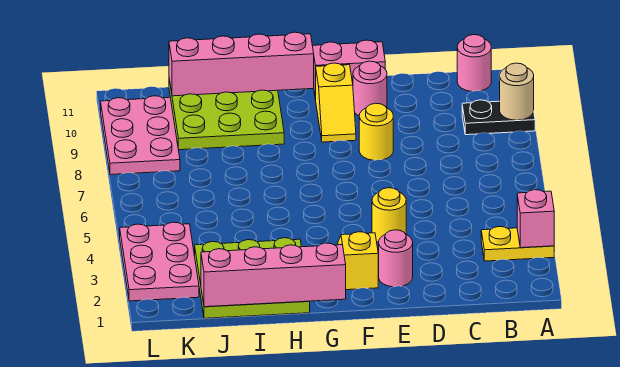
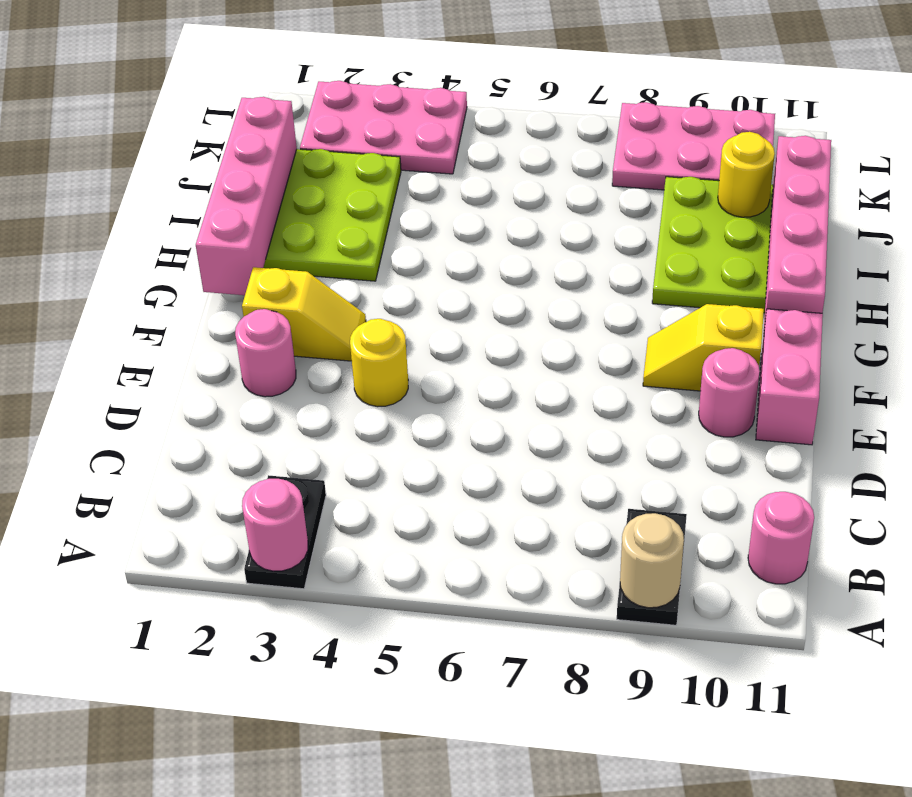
yellow 1x2 plate [481,227,554,261] -> black 1x2 plate [244,475,326,589]
pink 1x1 brick [517,190,554,248] -> pink 1x1 round brick [242,479,308,571]
yellow 1x1 round brick [359,103,393,160] -> yellow 1x1 round brick moved to [718,132,775,217]

